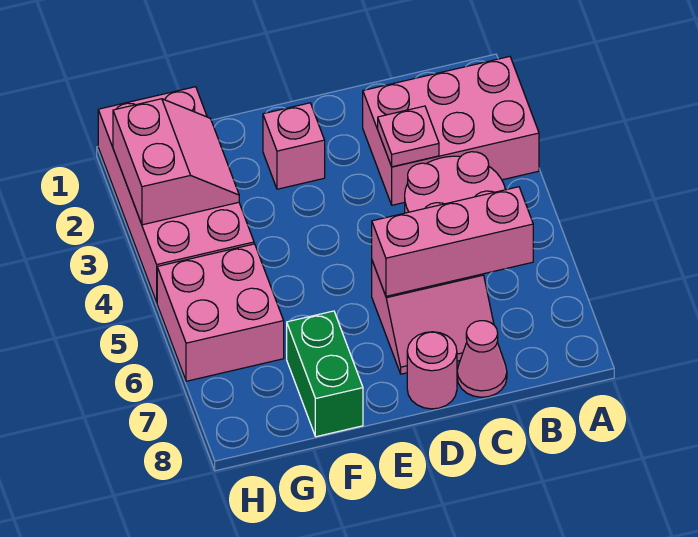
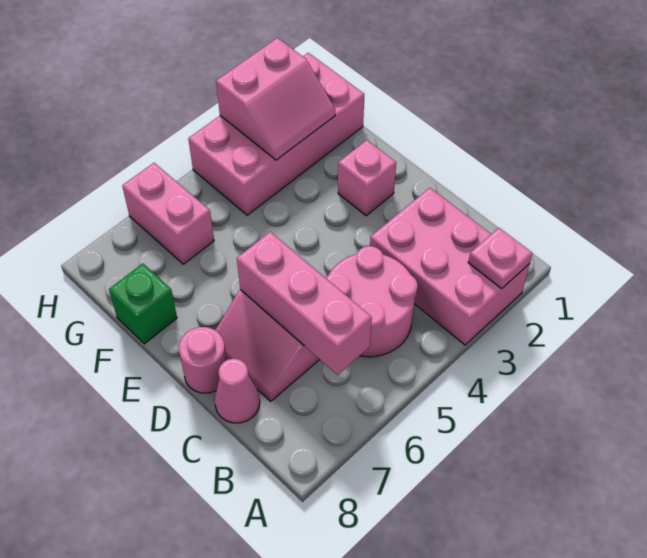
pink 1x1 plate [378,106,439,167] -> pink 1x1 plate moved to [468,228,533,288]
green 1x2 brick [287,311,363,437] -> green 1x1 brick [109,264,177,344]
pink 2x2 brick [157,244,284,381] -> pink 1x2 brick [122,163,214,264]

